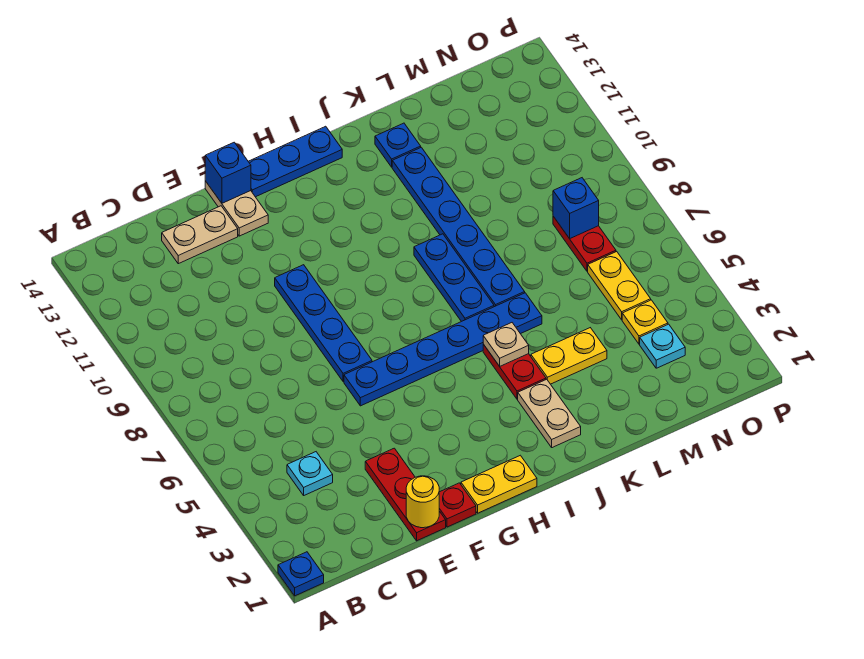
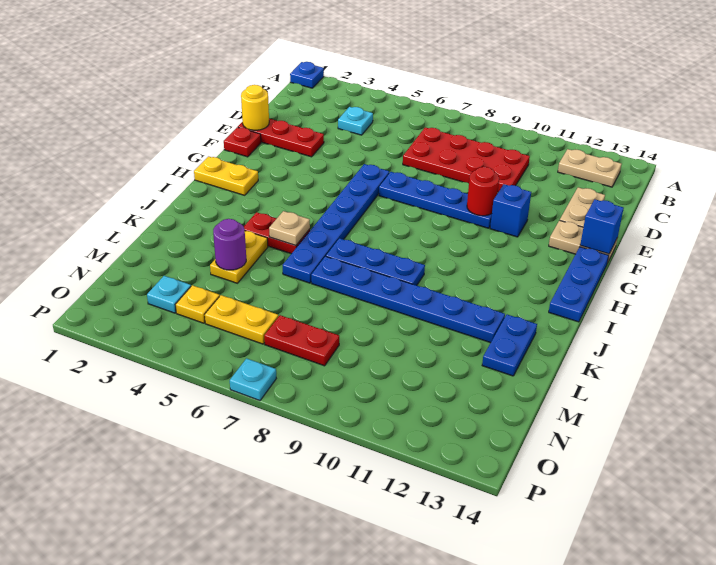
none -> red 2x4 plate [403,127,530,192]
none -> red 1x1 round brick [467,167,499,216]
yellow 1x2 plate [461,455,537,513] -> yellow 1x2 plate turned to [194,157,258,195]
tan 1x2 plate [518,379,581,448] -> tan 1x2 plate moved to [558,149,621,187]
blue 1x1 plate [375,123,421,167] -> blue 1x2 plate [482,315,537,376]
none -> purple 1x1 round brick [213,219,246,270]
blue 1x1 brick [553,178,599,238] -> blue 1x1 brick moved to [490,184,531,237]
none -> cyan 1x1 plate [230,358,276,401]

